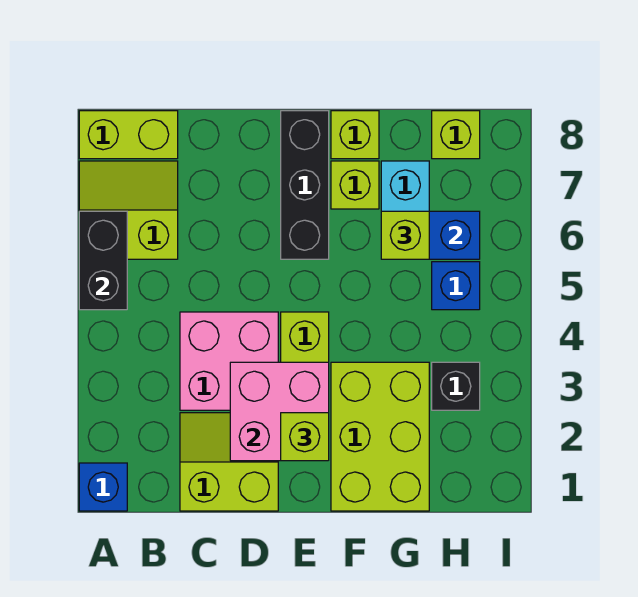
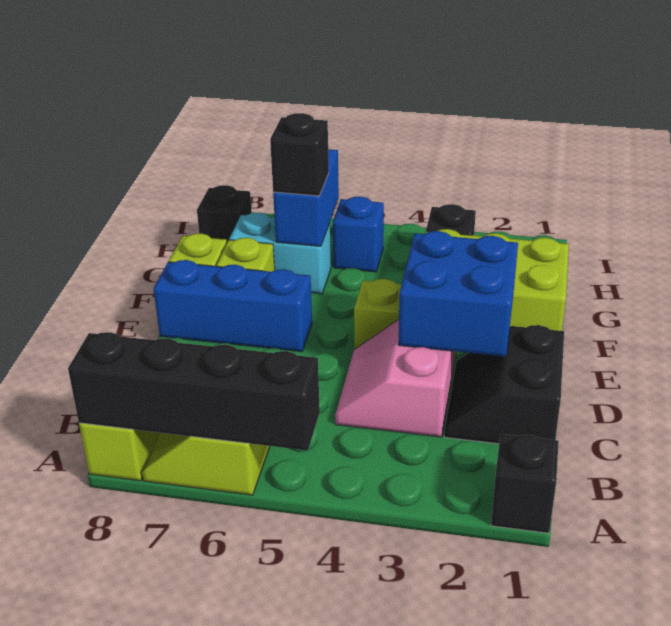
blue 1x1 brick [79,463,127,511] -> black 1x1 brick [491,434,559,533]
black 1x2 brick [79,211,127,310] -> black 1x4 brick [68,332,320,451]
lime 2x2 slope [180,413,278,511] -> black 2x2 slope [444,325,564,444]
pink 2x2 brick [180,312,278,410] -> pink 2x2 slope [335,319,454,437]
pink 2x2 brick [230,362,329,461] -> blue 2x2 brick [398,231,518,357]
lime 1x1 brick [281,413,329,461] -> none
black 1x3 brick [281,111,329,259] -> blue 1x3 brick [153,260,312,352]
lime 1x1 brick [381,211,429,259] -> black 1x1 brick [270,113,329,196]
lime 1x1 brick [432,111,480,159] -> black 1x1 brick [197,185,252,242]

